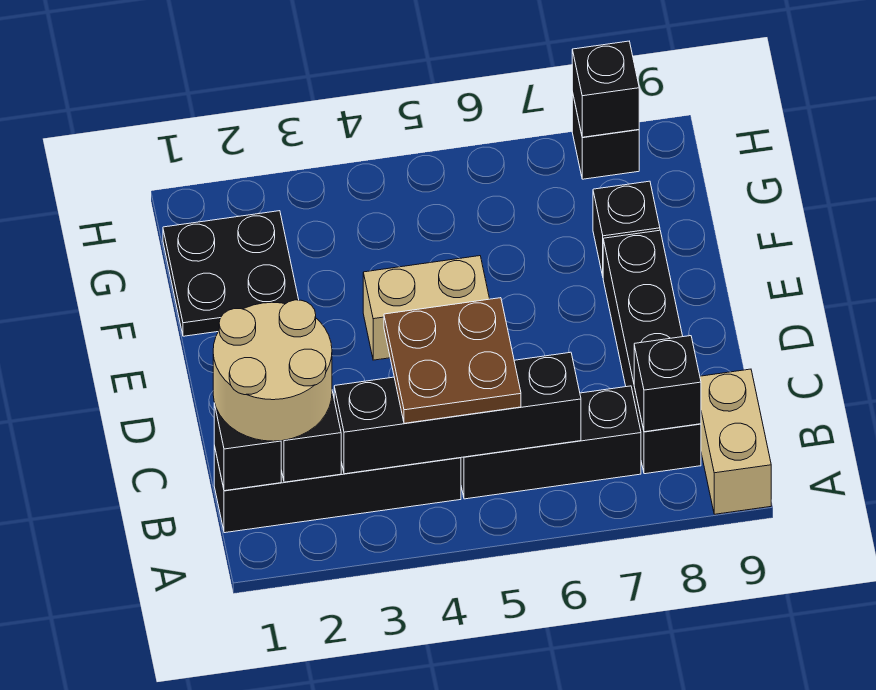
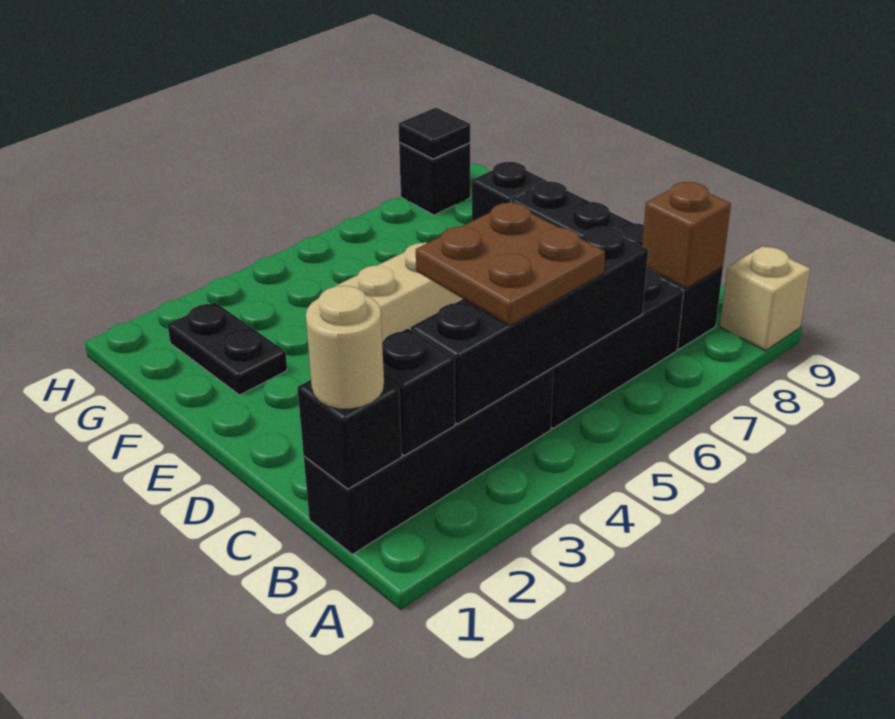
tan 1x2 brick [700,369,771,514] -> tan 1x1 brick [720,246,810,351]
tan 2x2 round brick [213,300,332,441] -> tan 1x1 round brick [306,286,384,409]
black 1x1 brick [634,336,701,432] -> brown 1x1 brick [642,182,731,289]
black 2x2 plate [163,211,299,336] -> black 1x2 plate [167,302,287,395]
black 1x1 brick [572,41,639,137] -> black 1x1 tile [398,108,470,159]

